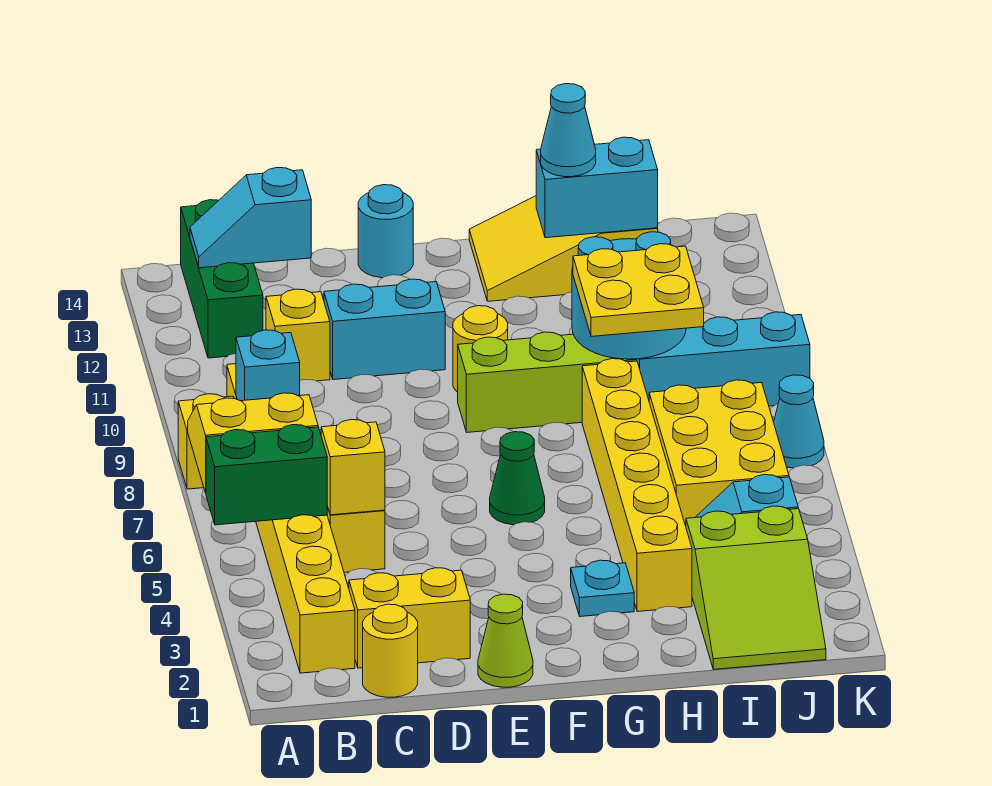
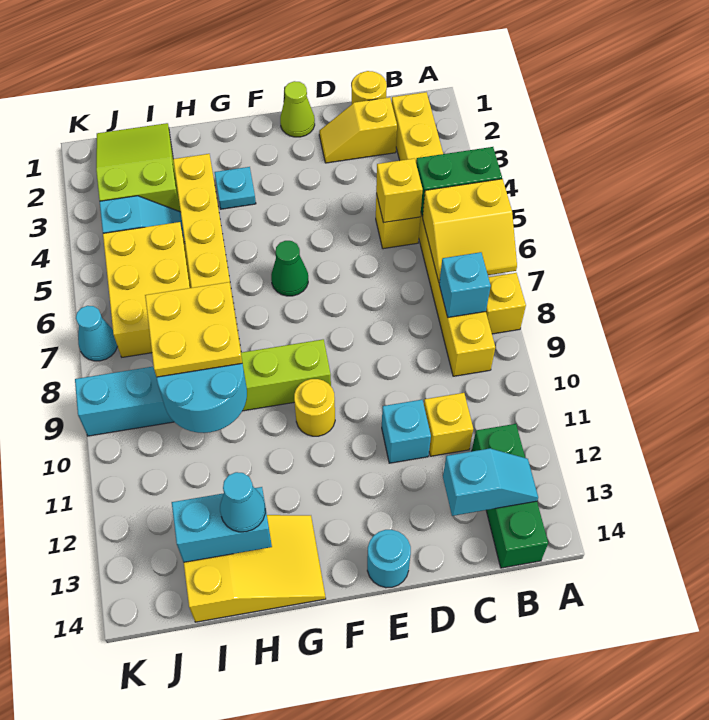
yellow 1x2 brick [349,568,470,668] -> yellow 1x2 slope [319,97,397,163]
cyan 1x2 brick [324,279,445,380] -> cyan 1x1 brick [382,400,431,463]

